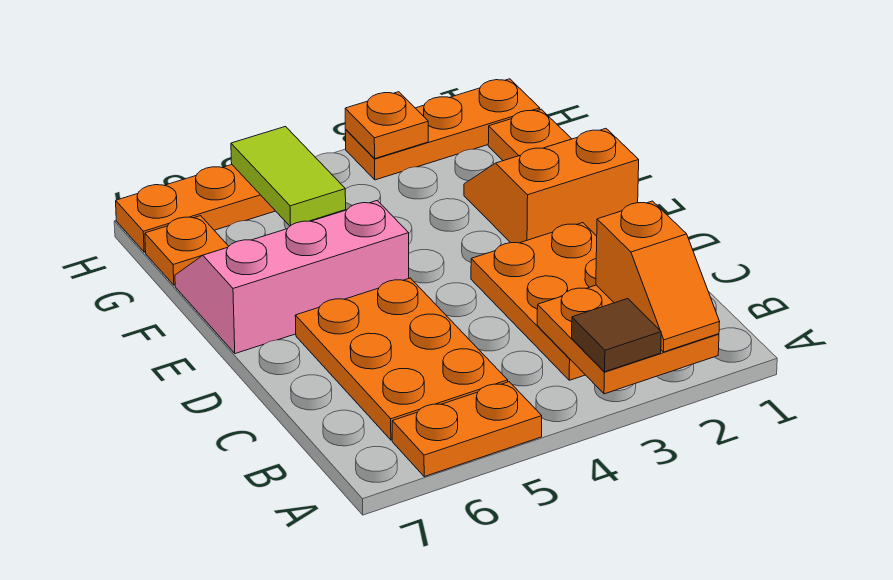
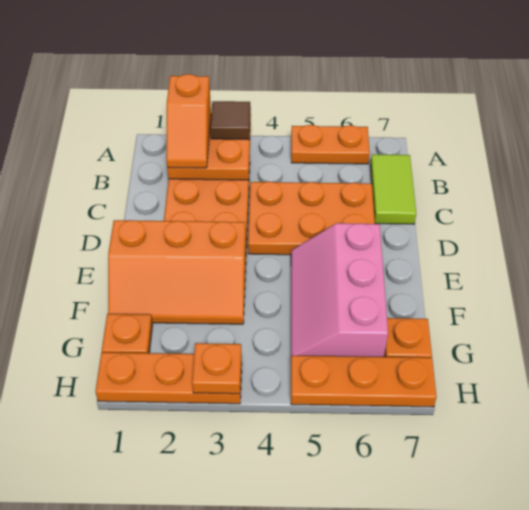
orange 1x2 slope [596,201,720,352] -> orange 1x2 slope turned to [166,74,211,168]
orange 2x3 plate [295,278,508,440] -> orange 2x3 plate turned to [248,181,375,255]
orange 2x2 slope [464,129,639,243] -> orange 2x3 slope [108,220,246,324]
pink 2x3 slope [175,200,409,354] -> pink 2x3 slope turned to [291,223,388,357]
lime 1x2 tile [231,127,346,226] -> lime 1x2 tile moved to [370,154,416,224]

